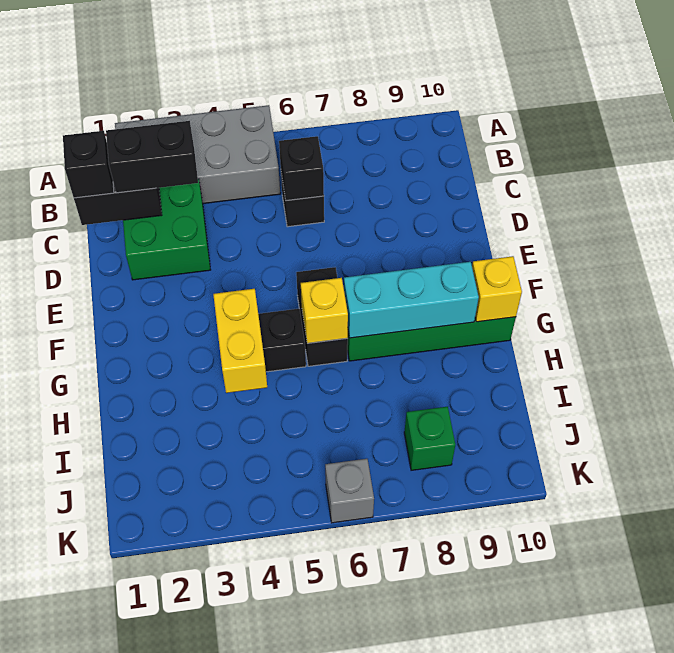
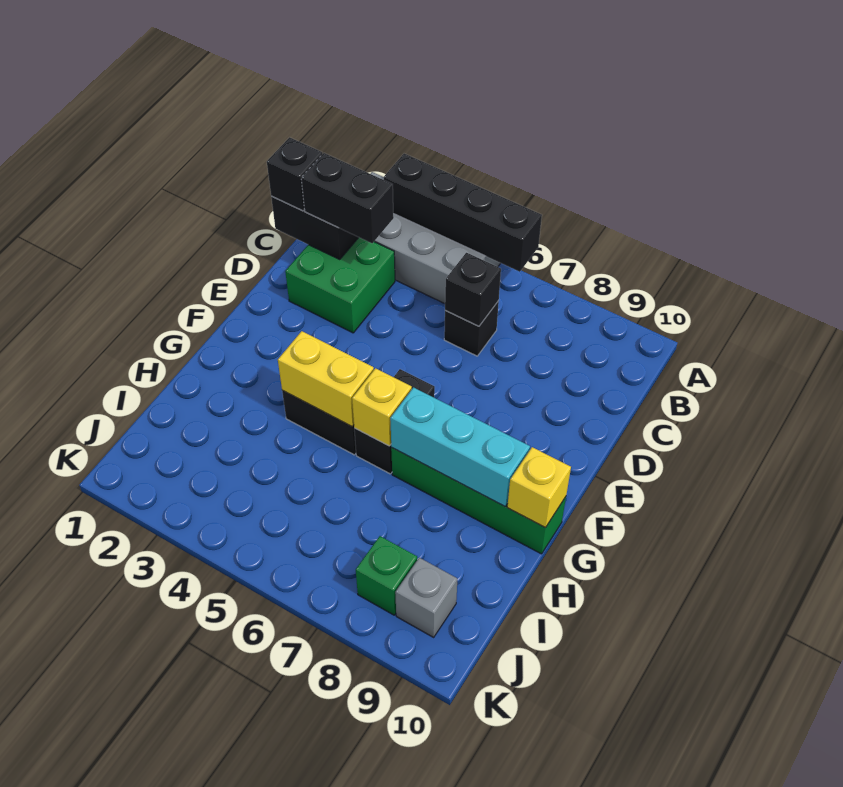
none -> black 1x4 brick [384,154,542,272]
yellow 1x2 brick [213,289,267,393] -> yellow 1x2 brick turned to [278,331,374,427]
grey 1x1 brick [325,459,374,523] -> grey 1x1 brick moved to [395,558,457,637]

